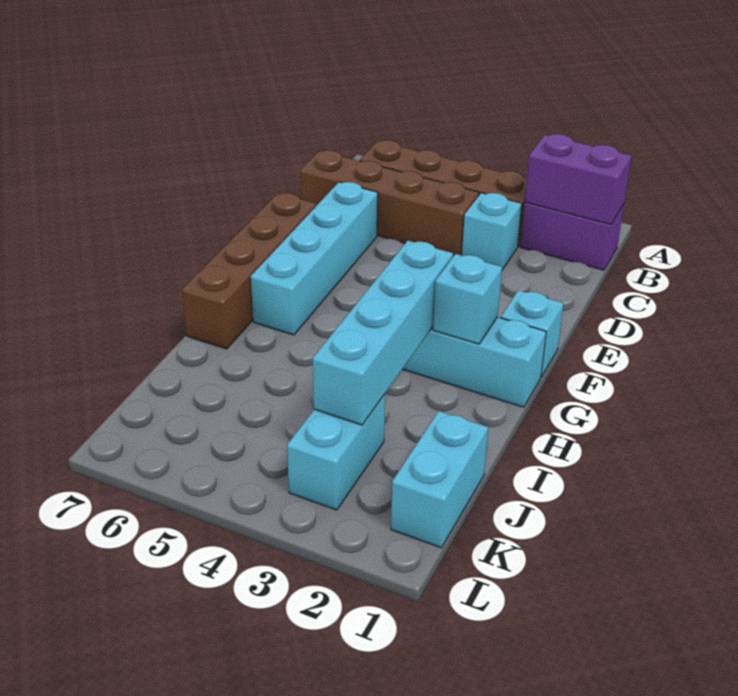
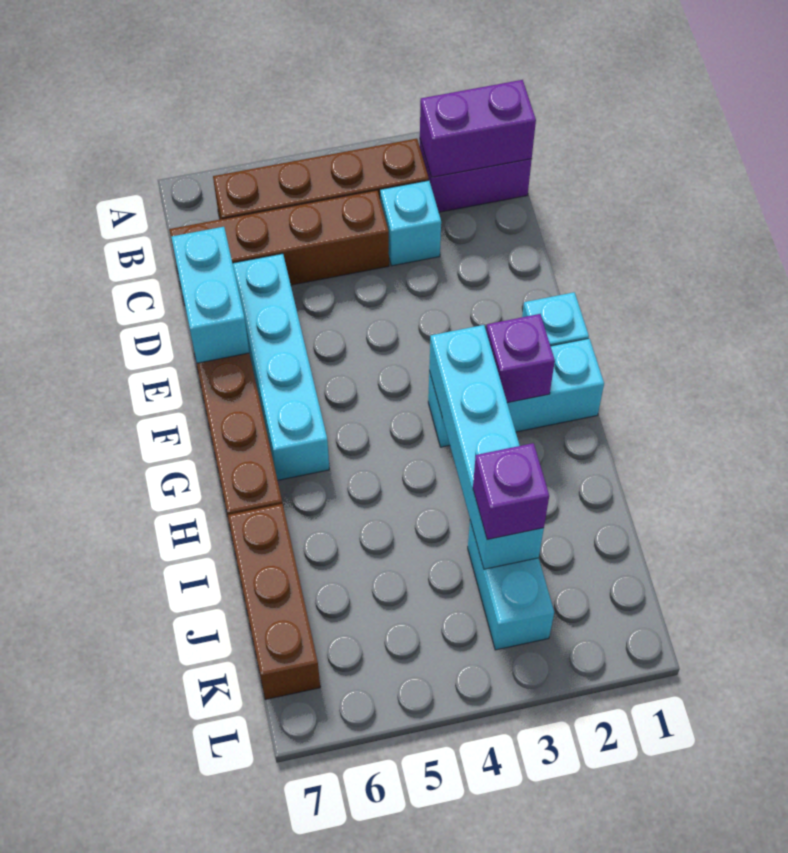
cyan 1x1 brick [433,254,502,344] -> purple 1x1 brick [486,314,555,403]
none -> brown 1x3 brick [228,504,320,700]
cyan 1x2 brick [391,411,488,548] -> cyan 1x2 brick moved to [171,227,249,363]
none -> purple 1x1 brick [473,443,549,540]

